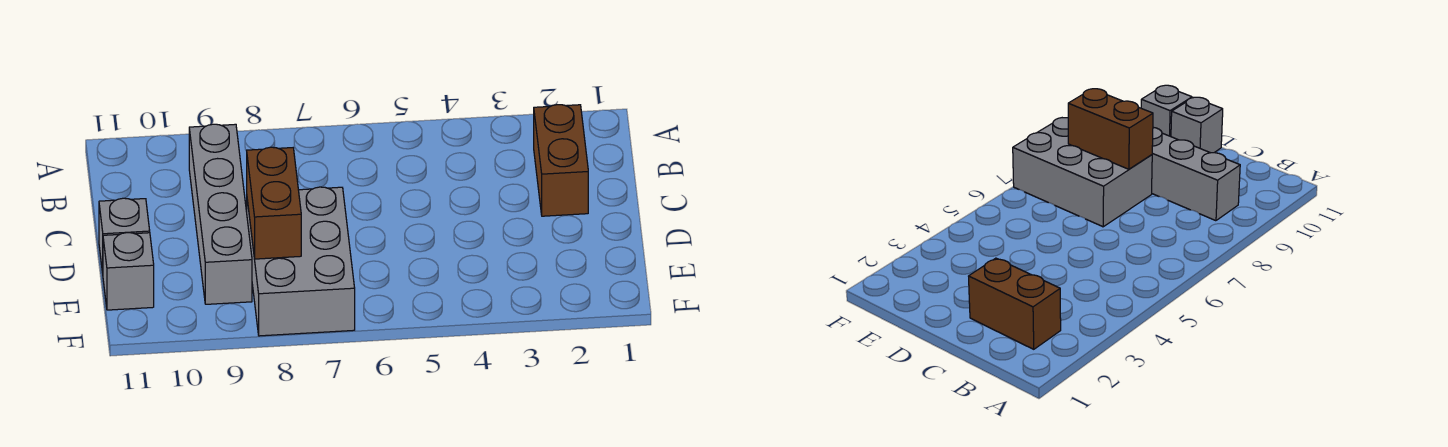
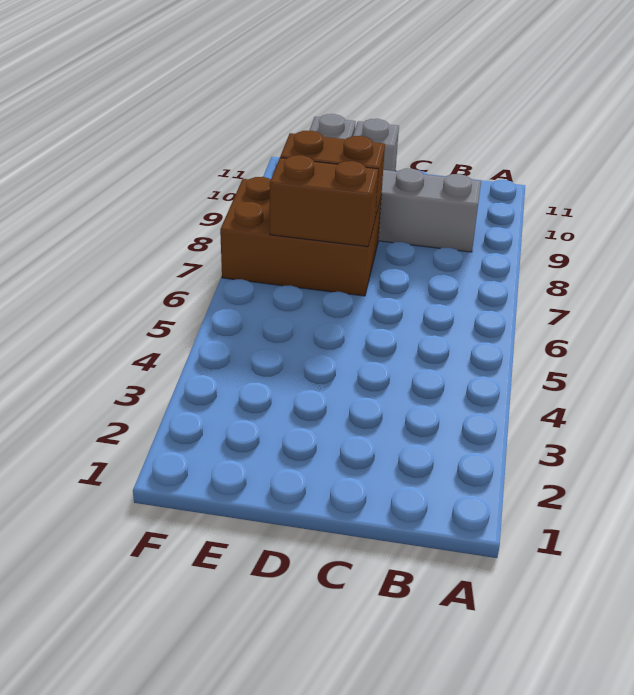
brown 1x2 brick [534,105,588,216] -> brown 1x2 brick moved to [270,155,378,247]
grey 2x3 brick [247,187,355,336] -> brown 2x3 brick [220,177,381,296]

